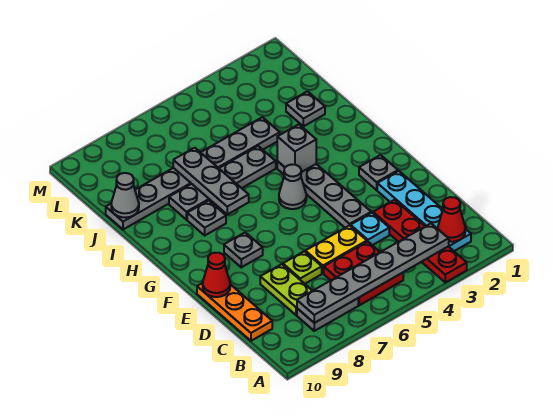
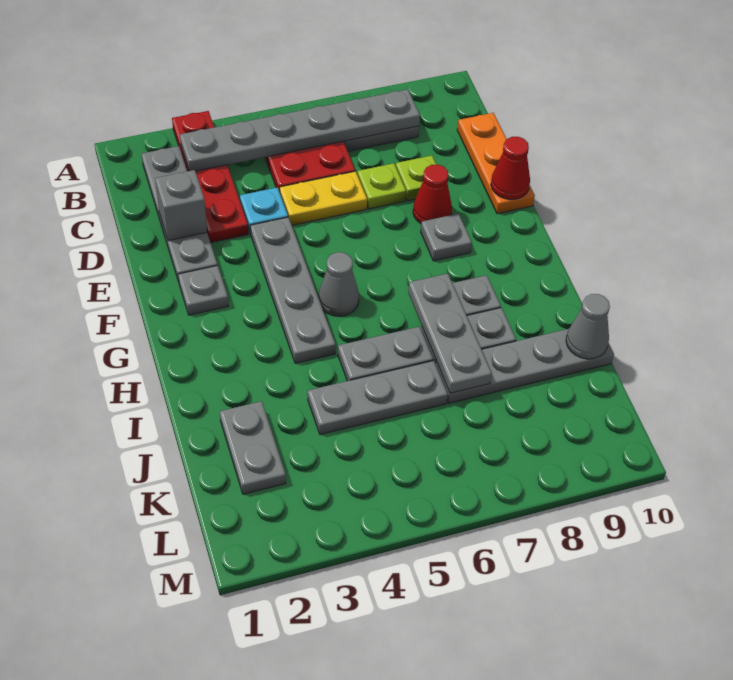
cyan 1x4 plate [377,171,471,251] -> grey 1x4 plate [142,146,217,282]
red 1x1 cone [438,197,465,242] -> red 1x1 cone moved to [413,165,452,224]
lime 1x2 plate [260,264,312,315] -> lime 1x1 plate [396,156,436,201]
grey 1x1 brick [277,124,316,172] -> grey 1x1 brick moved to [155,170,207,241]
grey 1x1 plate [286,91,325,126] -> grey 1x2 plate [220,401,286,494]

